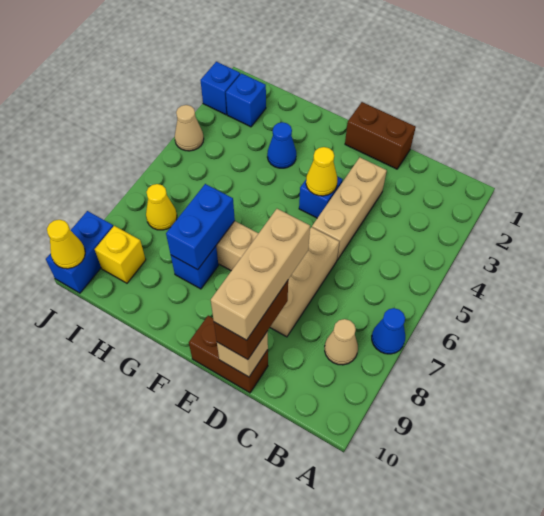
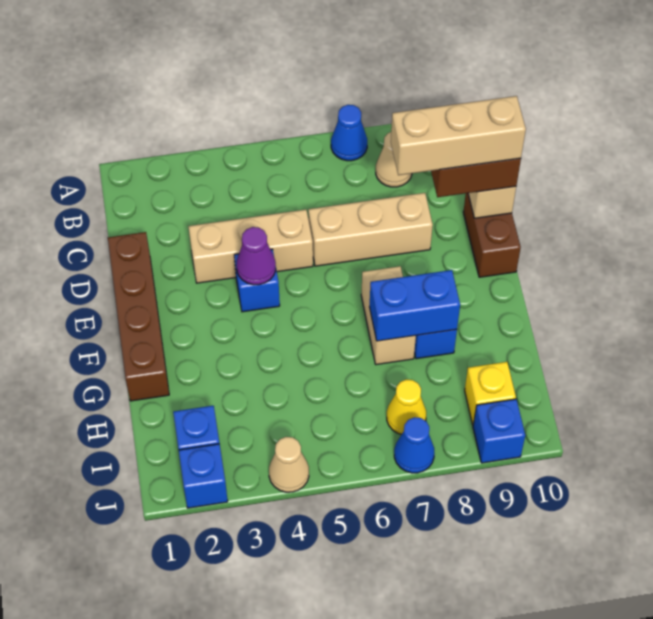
brown 1x2 brick [345,102,416,169] -> brown 1x4 brick [108,232,169,401]
yellow 1x1 cone [306,147,337,196] -> purple 1x1 cone [237,227,276,285]
blue 1x1 cone [267,122,296,168] -> blue 1x1 cone moved to [394,417,434,473]
blue 1x2 brick [46,211,113,293] -> blue 1x1 brick [473,399,525,463]
yellow 1x1 cone [47,220,85,269] -> none

